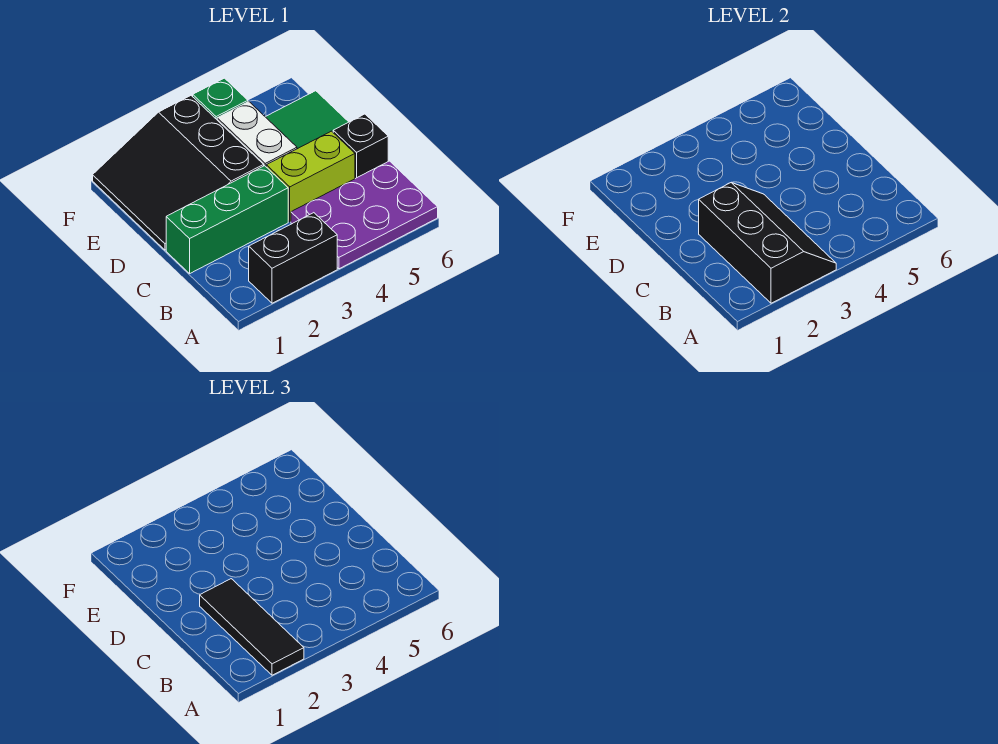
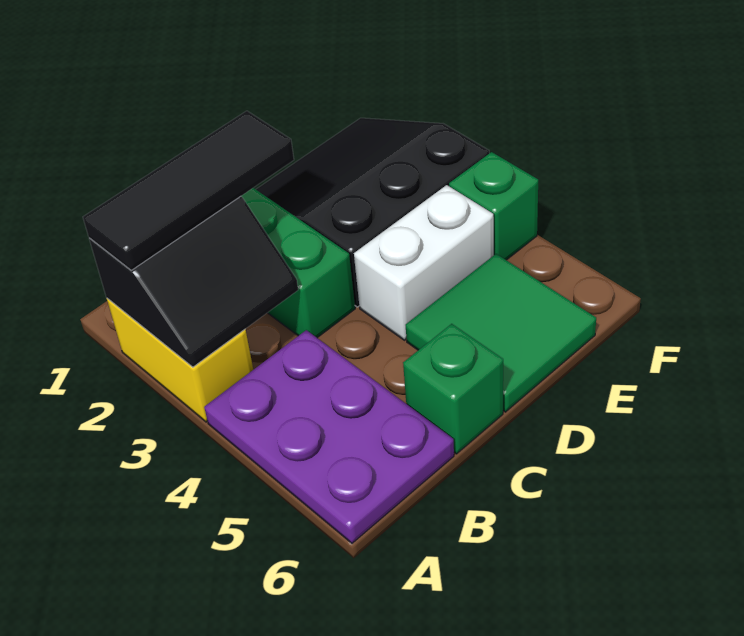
black 1x2 brick [249,213,337,303] -> yellow 1x2 brick [107,298,253,422]
black 2x3 slope [699,182,836,303] -> black 2x2 slope [89,196,298,367]
lime 1x2 brick [266,131,355,222] -> none
black 1x1 brick [333,114,388,179] -> green 1x1 brick [403,324,503,454]

